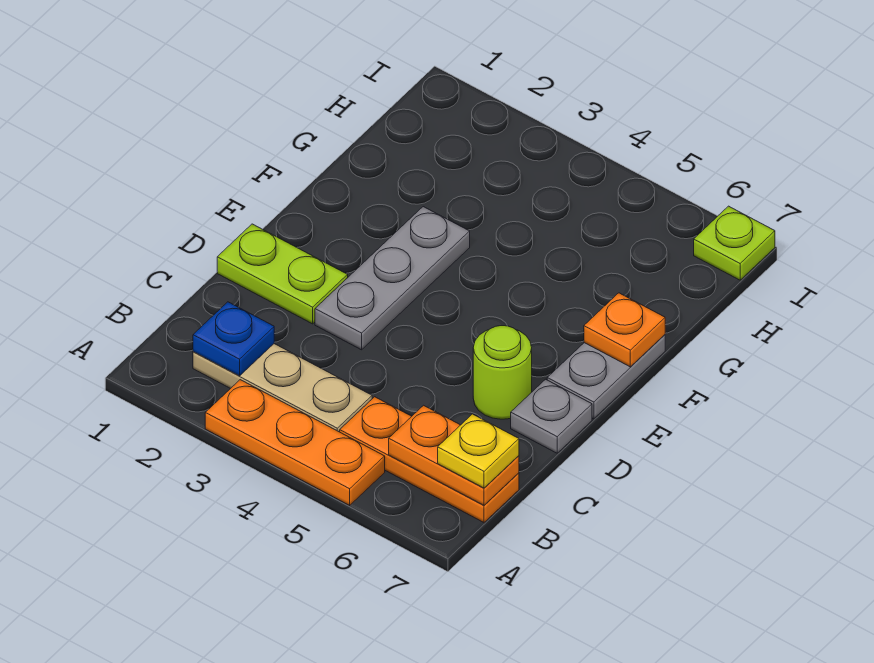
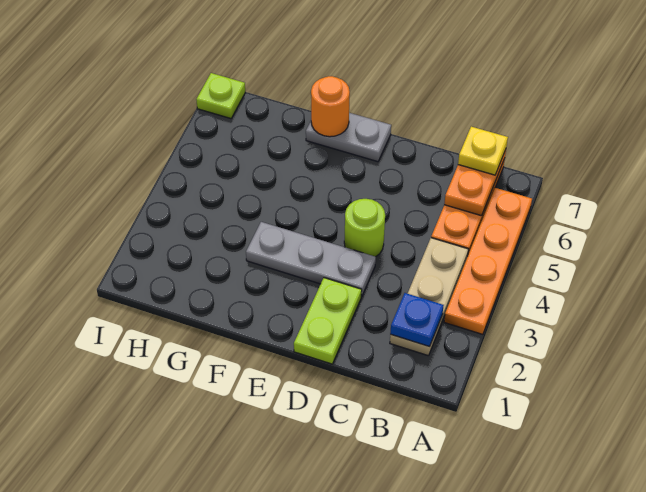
orange 1x3 plate [205,380,385,505] -> orange 1x4 plate [444,188,532,334]
lime 1x1 round brick [473,326,532,419] -> lime 1x1 round brick moved to [344,199,385,257]
grey 1x1 plate [511,379,592,453] -> none
orange 1x1 plate [584,293,665,367] -> orange 1x1 round brick [311,76,350,137]

